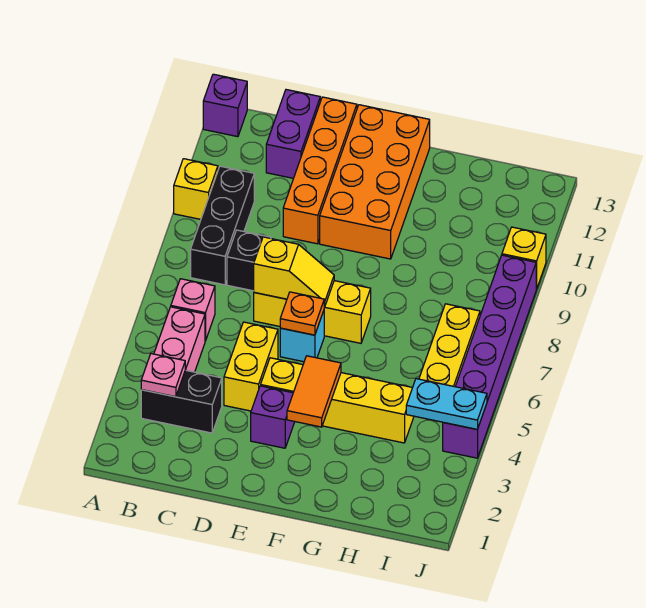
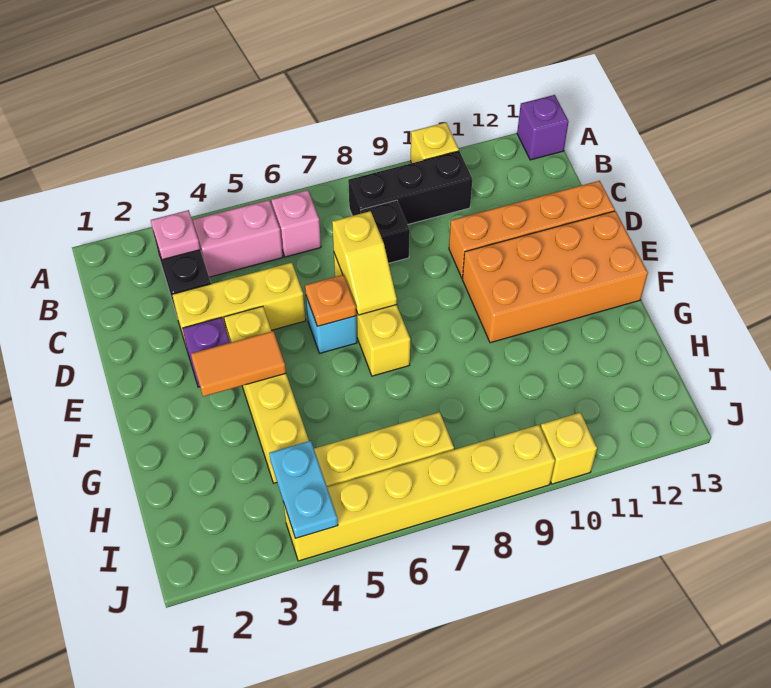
purple 1x2 brick [266,90,320,178] -> none
yellow 1x2 brick [224,322,278,411] -> yellow 1x3 brick [172,263,306,349]
purple 1x6 brick [443,255,536,458] -> yellow 1x6 brick [283,425,555,561]

